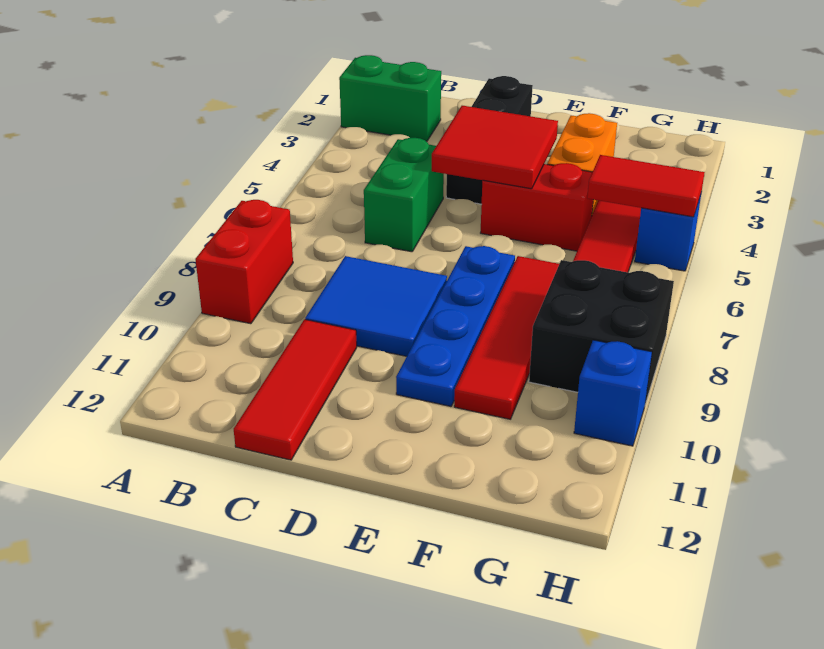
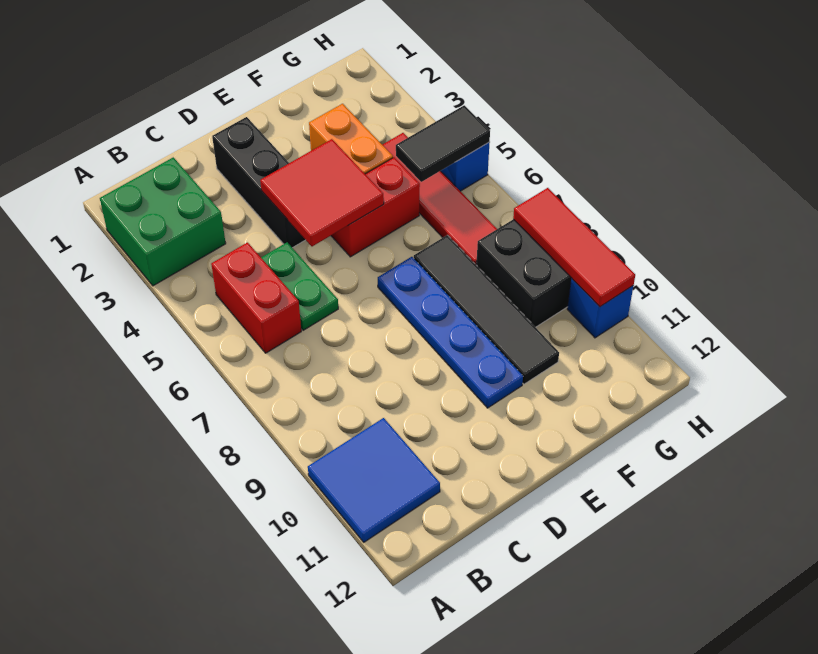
green 1x2 brick [339,55,441,141] -> green 2x2 brick [100,157,226,286]
red 1x2 brick [195,200,293,324] -> red 1x2 brick moved to [211,243,301,353]
green 1x2 brick [364,138,444,252] -> green 1x2 plate [261,242,338,330]
blue 2x2 tile [305,256,447,356] -> blue 2x2 tile moved to [308,418,440,542]
red 1x3 tile [234,319,357,460] -> red 1x3 tile moved to [513,188,635,307]
red 1x4 tile [454,256,559,419] -> black 1x4 tile [414,235,559,384]
red 1x2 tile [587,155,705,217] -> black 1x2 tile [396,105,490,182]

